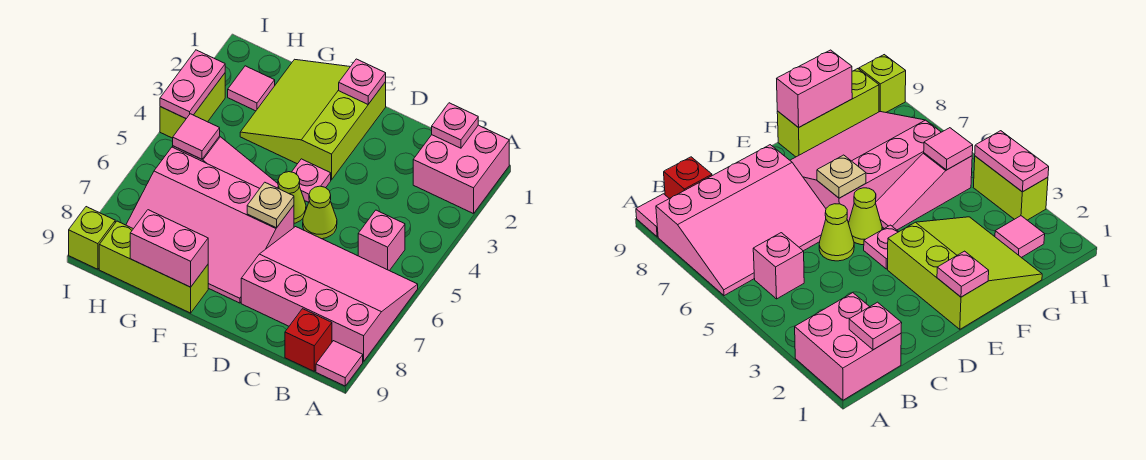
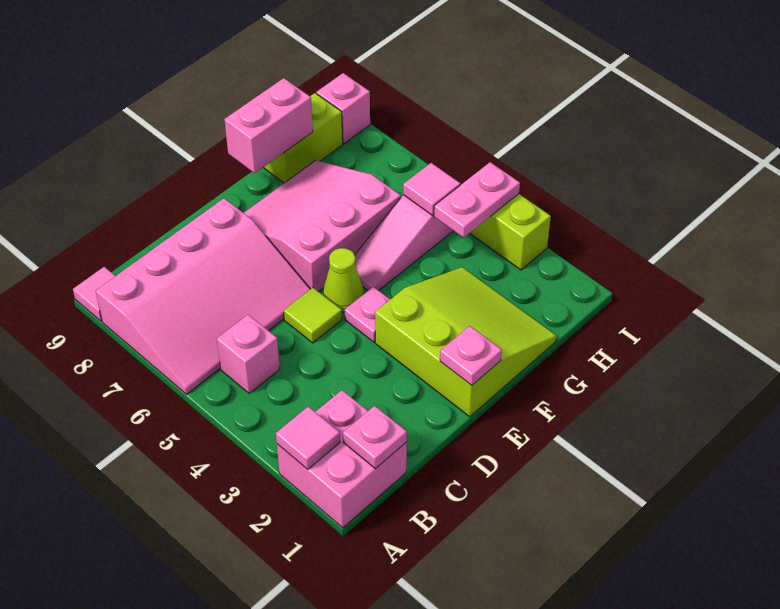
red 1x1 brick [285,309,332,371] -> none
lime 1x1 cone [303,186,337,239] -> lime 1x1 tile [284,288,342,343]
pink 3x4 slope [126,147,294,303] -> pink 3x3 slope [244,160,401,292]
tan 1x1 plate [247,182,294,228] -> none
lime 1x3 brick [99,221,208,313] -> lime 1x2 brick [263,93,343,183]
pink 1x1 tile [228,66,275,111] -> pink 1x1 tile moved to [276,407,340,469]
pink 1x2 plate [160,50,225,119] -> pink 1x2 plate turned to [434,162,520,238]
lime 1x1 brick [69,207,115,269] -> pink 1x1 brick [316,73,370,144]

